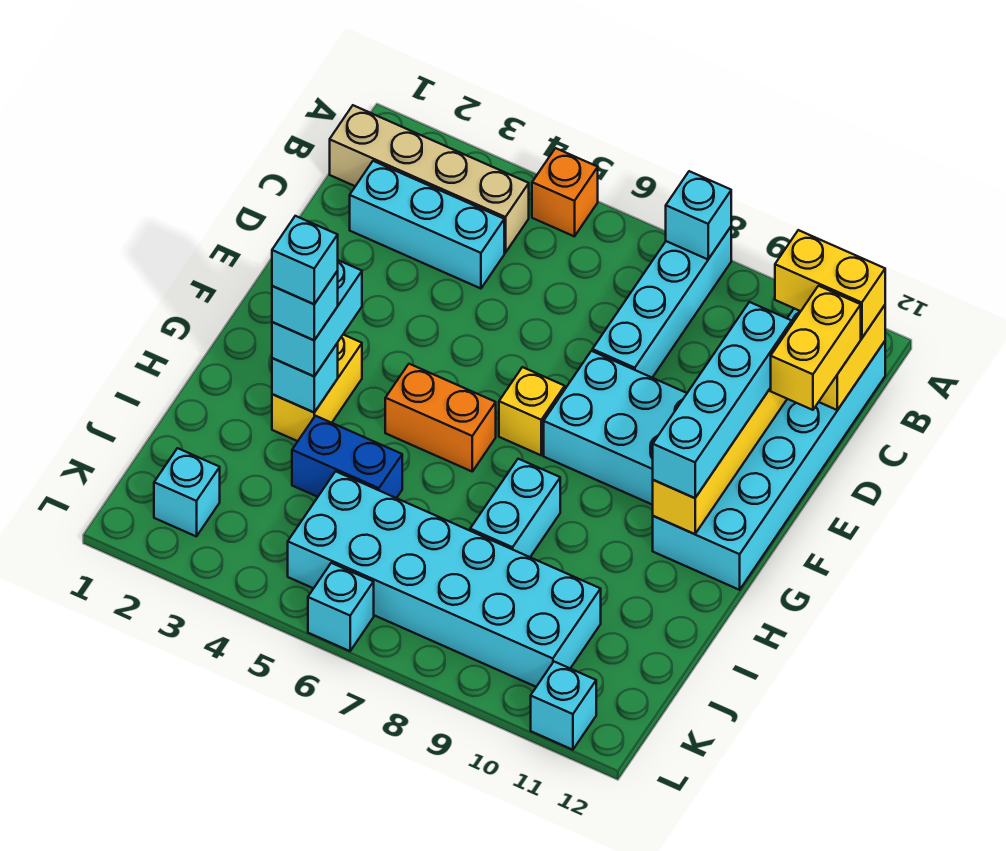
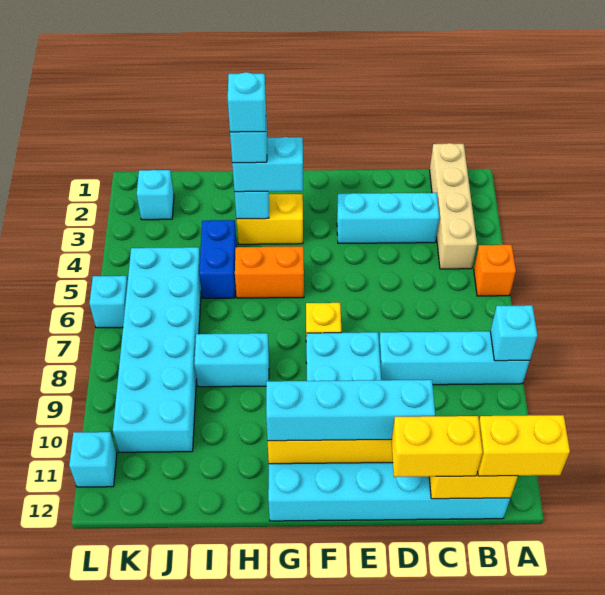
yellow 1x2 brick [775,230,885,338] -> yellow 1x2 brick turned to [478,415,570,476]
cyan 1x3 brick [350,161,504,289] -> cyan 1x3 brick turned to [337,193,439,243]
orange 1x2 brick [385,364,496,471] -> orange 1x2 brick turned to [235,246,304,298]

